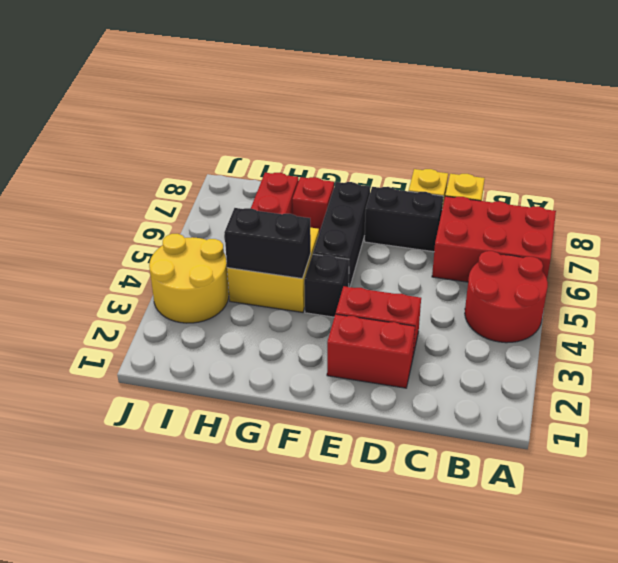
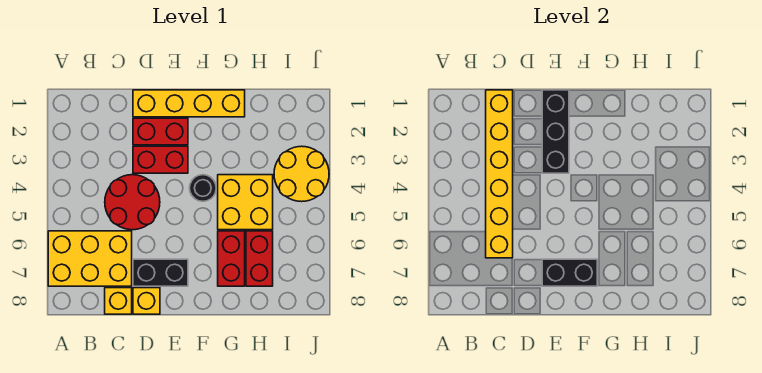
red 2x2 round brick [465,251,548,343] -> red 2x2 round brick moved to [105,175,160,230]
red 2x3 brick [432,196,556,282] -> yellow 2x3 brick [48,231,132,286]
none -> yellow 1x6 brick [486,90,513,258]
none -> yellow 1x4 brick [133,90,245,117]
black 1x1 brick [304,254,349,317] -> black 1x1 round brick [190,175,216,201]
black 1x3 brick [313,182,370,287] -> black 1x3 brick moved to [542,90,569,173]
black 1x2 brick [224,208,311,279] -> black 1x2 brick moved to [542,259,597,286]
red 1x1 brick [292,177,334,233] -> red 1x2 brick [218,231,245,286]

